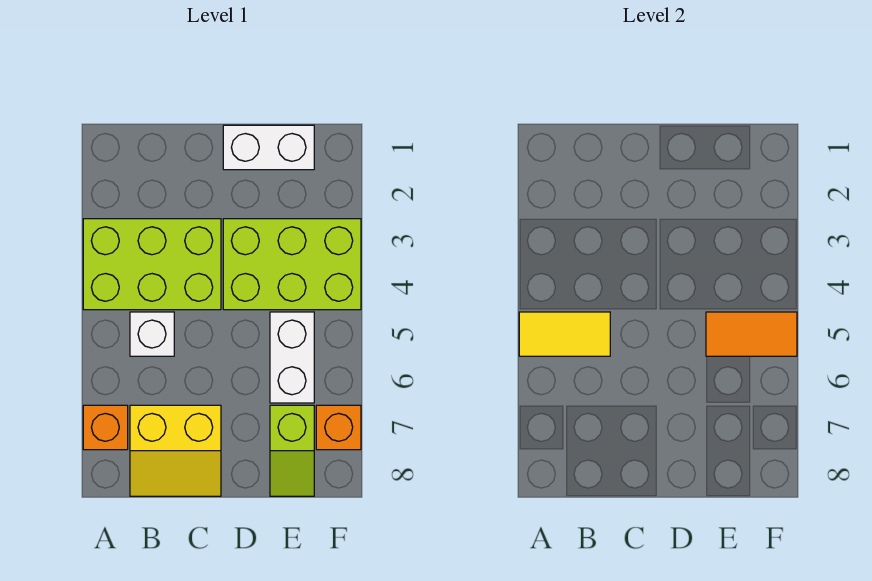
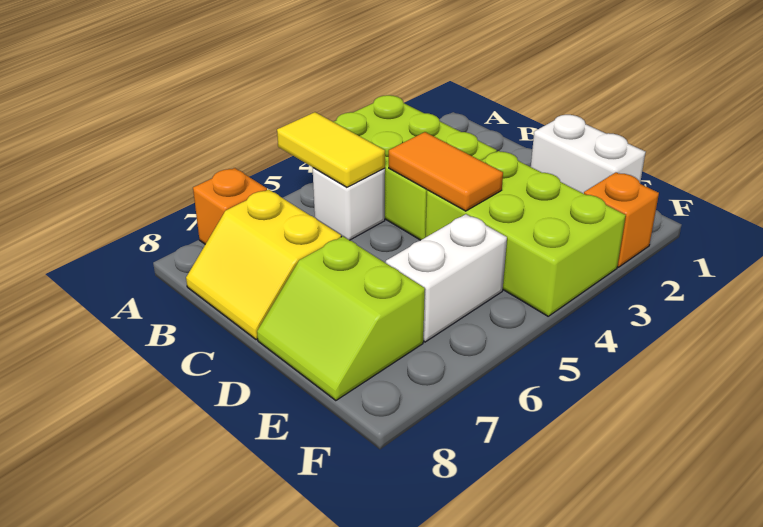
orange 1x2 tile [706,312,797,356] -> orange 1x2 tile moved to [389,132,503,211]
lime 1x2 slope [270,405,314,496] -> lime 2x2 slope [257,236,425,401]
orange 1x1 brick [316,405,361,450] -> orange 1x1 brick moved to [584,172,659,267]

